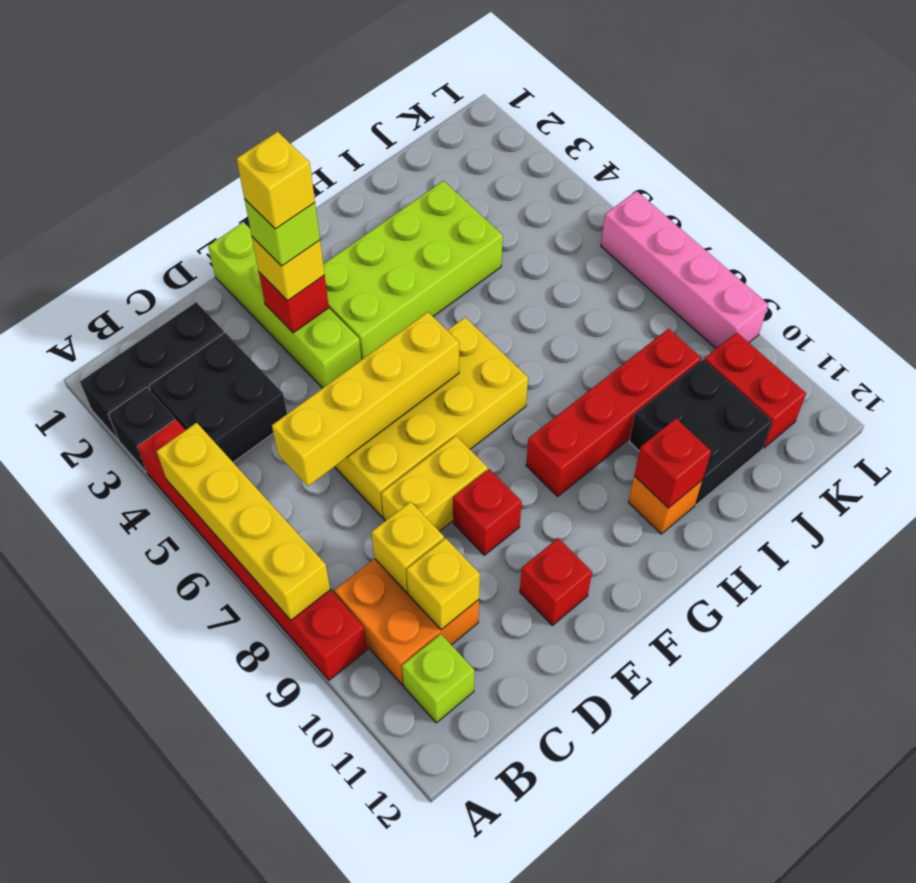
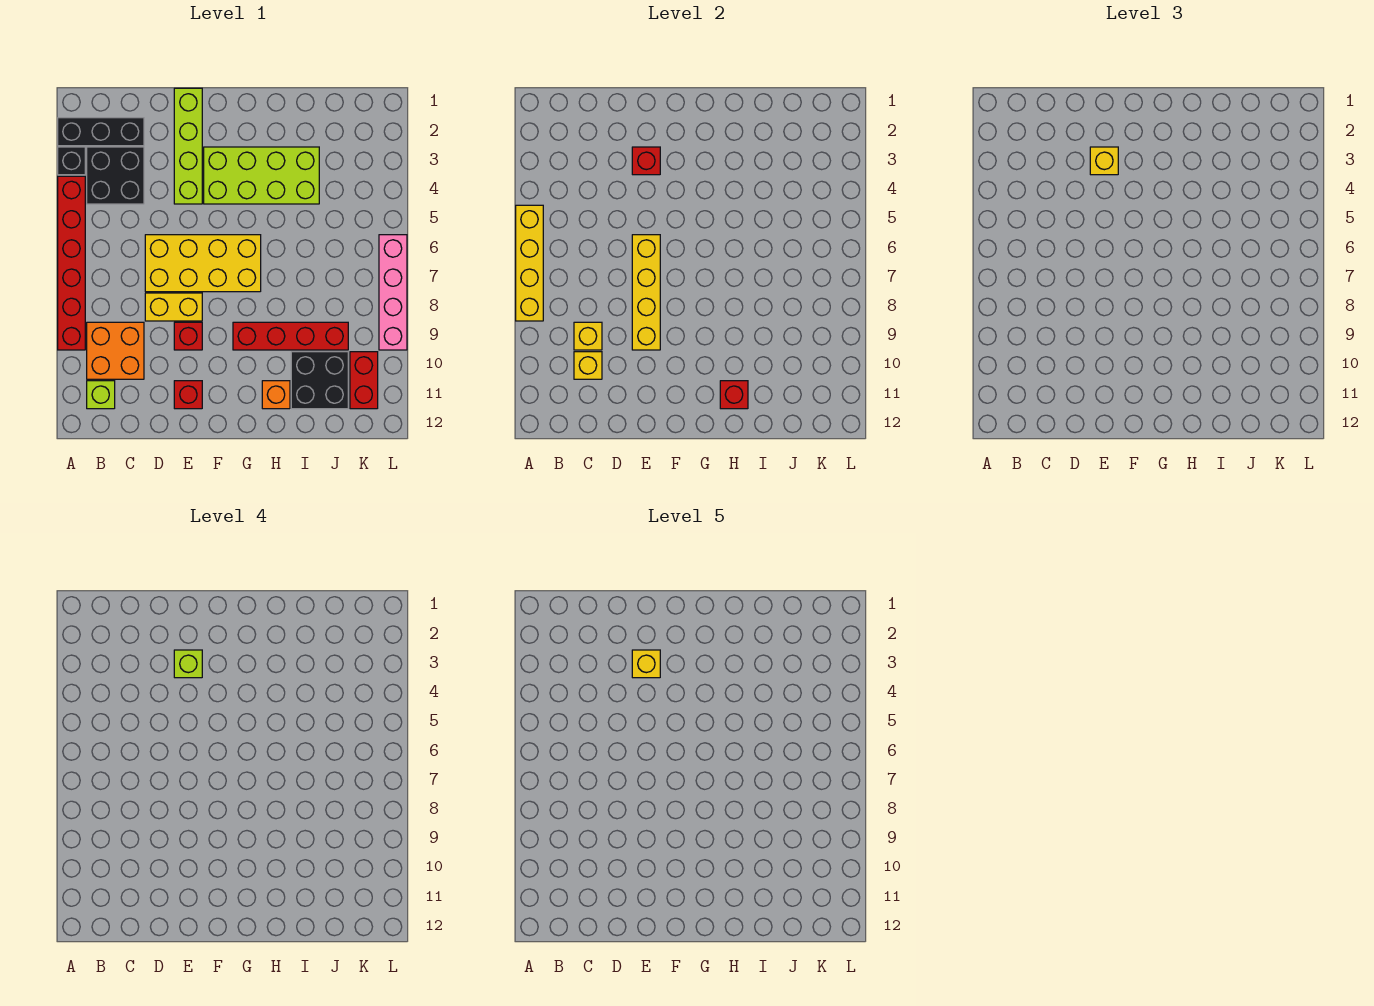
yellow 1x4 brick [272,312,459,486] -> yellow 1x4 brick turned to [632,235,660,350]

